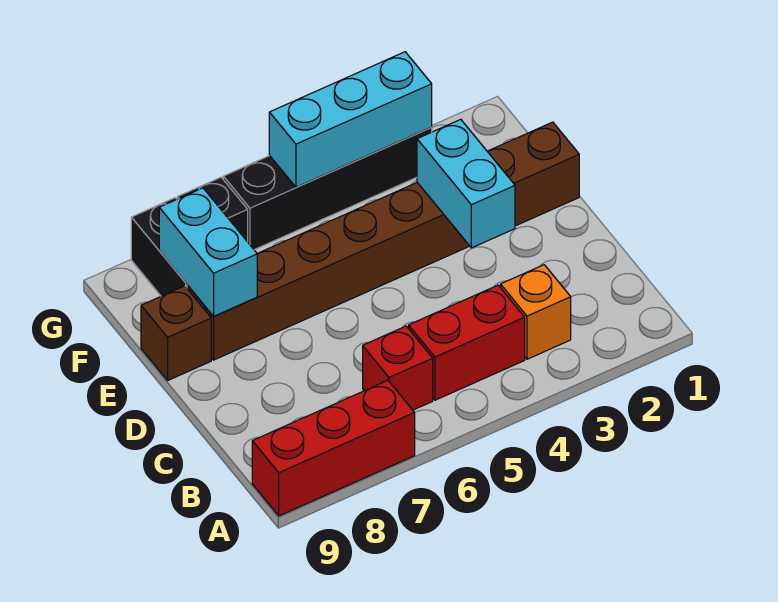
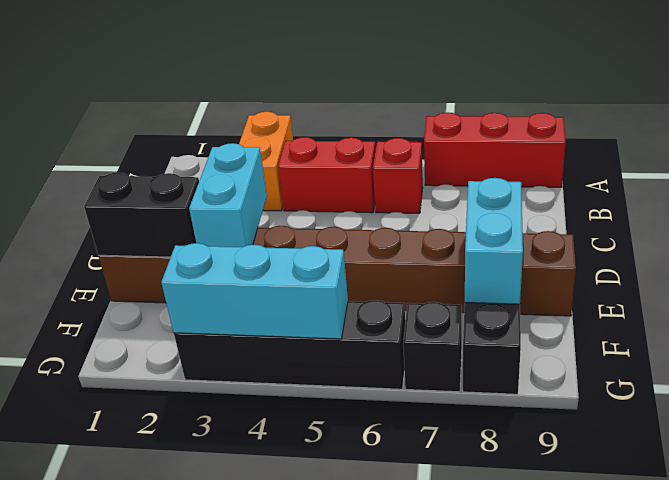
orange 1x1 brick [501,265,571,359] -> orange 1x2 brick [239,112,293,211]
none -> black 1x2 brick [84,173,199,257]

